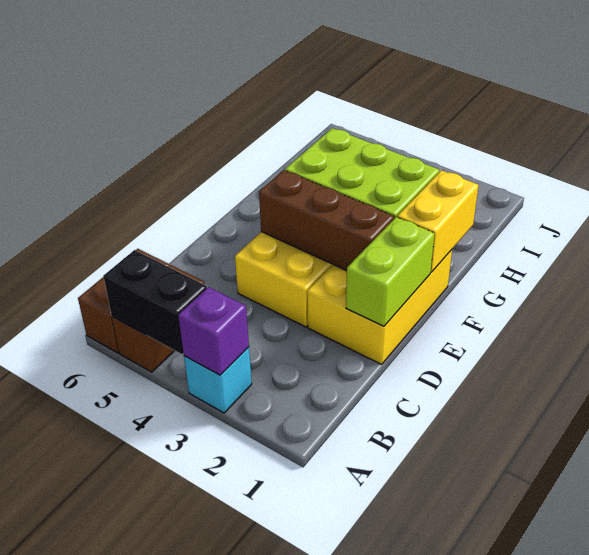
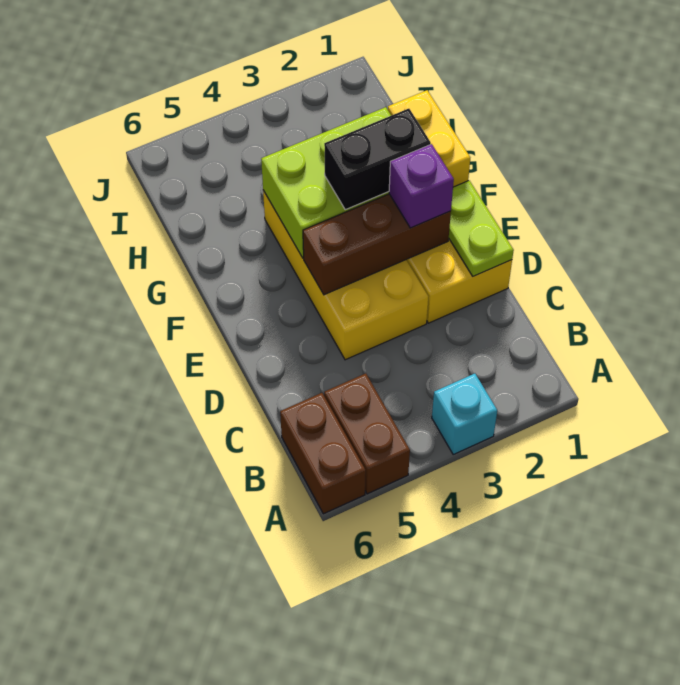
purple 1x1 brick [178,287,249,375] -> purple 1x1 brick moved to [389,144,454,228]
black 1x2 brick [103,250,207,354] -> black 1x2 brick moved to [324,109,431,210]
lime 1x2 brick [346,217,435,326] -> lime 1x2 plate [449,181,514,276]

